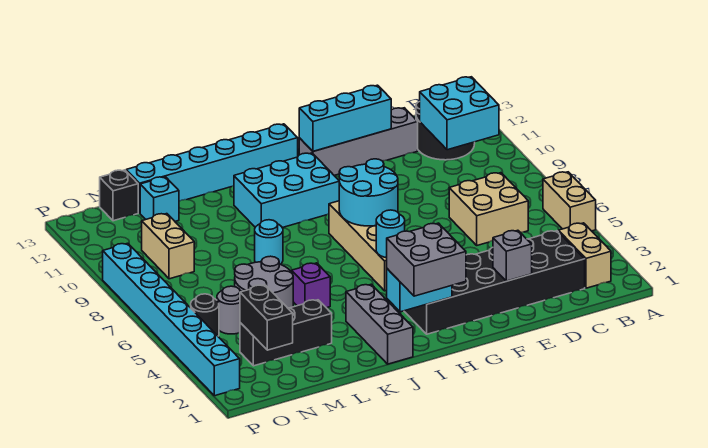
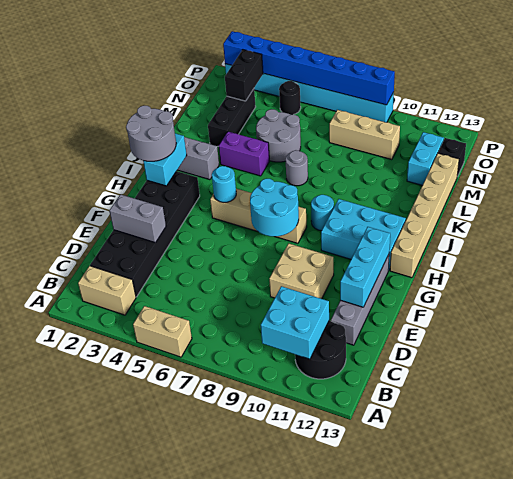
tan 2x2 brick [449,173,528,245] -> tan 2x2 brick moved to [269,243,334,299]
grey 1x1 brick [493,230,532,281] -> grey 1x2 brick [109,194,166,243]
grey 2x2 brick [387,223,466,296] -> grey 2x2 round brick [126,106,176,161]
cyan 2x3 brick [234,153,339,228] -> cyan 2x3 brick turned to [321,199,406,270]
cyan 1x6 brick [126,124,298,213] -> tan 1x6 brick [390,153,459,278]
purple 1x1 brick [292,263,330,308] -> purple 1x2 brick [219,132,269,176]
cyan 1x1 round brick [255,220,283,264] -> cyan 1x1 round brick moved to [311,195,334,231]
cyan 1x1 brick [140,177,179,221] -> cyan 1x2 brick [407,132,444,185]
black 1x2 brick [240,285,293,350] -> black 1x2 brick turned to [225,50,263,101]
grey 1x1 round brick [217,286,242,334] -> grey 1x1 round brick moved to [285,150,308,186]
tan 1x2 brick [142,214,194,279] -> tan 1x3 brick [329,110,400,160]
none -> blue 1x8 brick [223,31,395,105]

